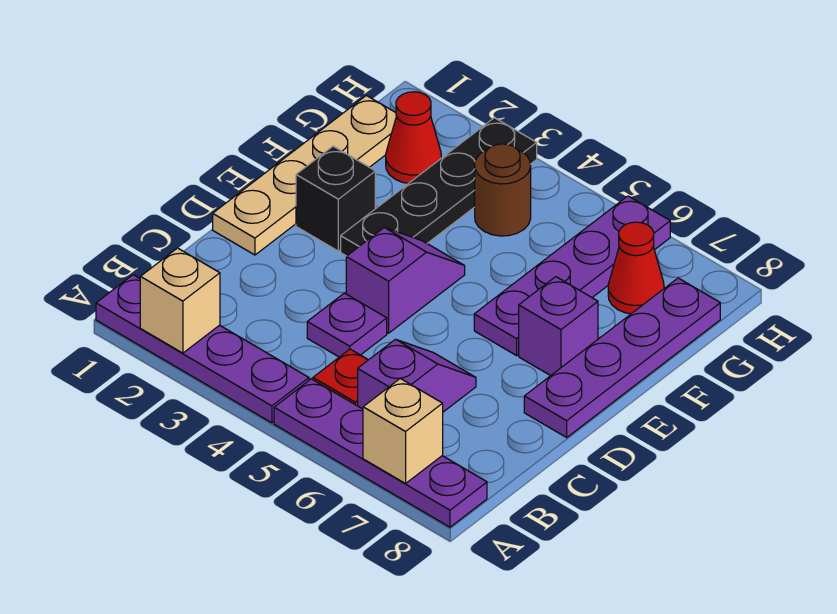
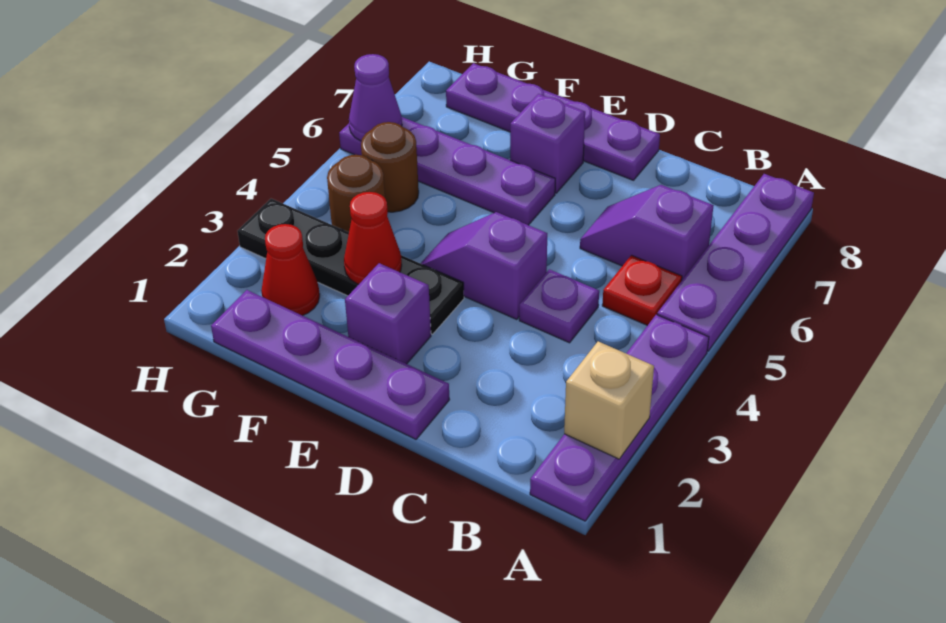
tan 1x1 brick [363,379,443,484] -> none
tan 1x4 plate [213,95,396,255] -> purple 1x4 plate [211,290,450,439]
black 1x1 brick [296,146,375,251] -> purple 1x1 brick [345,263,431,364]
none -> brown 1x1 round brick [361,122,419,212]
red 1x1 cone [608,222,664,314] -> red 1x1 cone moved to [344,192,402,284]
none -> purple 1x1 cone [349,54,402,141]

